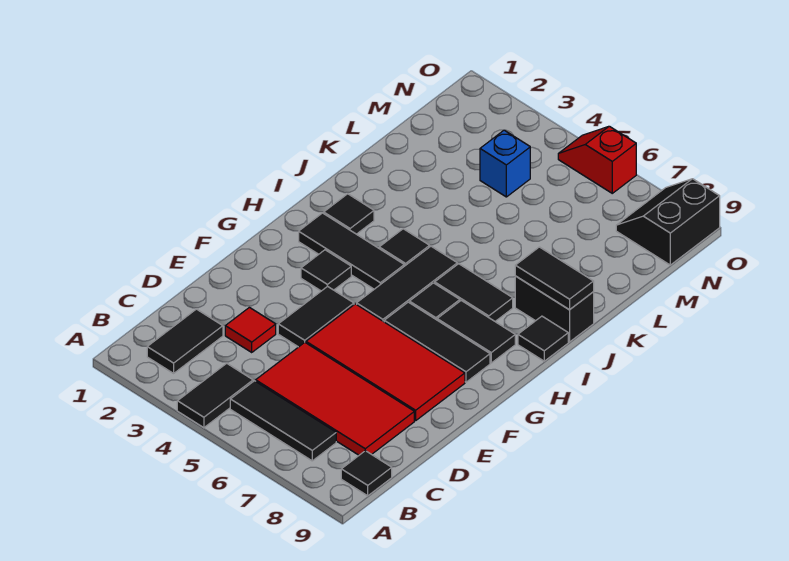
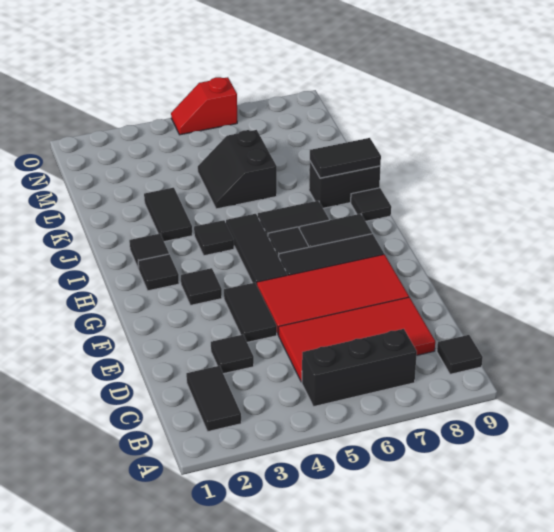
black 1x2 tile [177,363,253,428] -> black 1x2 tile moved to [144,188,192,242]
black 1x3 tile [230,381,336,461] -> black 1x3 brick [302,329,417,407]
red 1x1 tile [225,307,276,352] -> black 1x1 tile [211,335,254,374]
black 1x3 tile [299,213,404,289] -> black 1x1 tile [138,254,179,291]
blue 1x1 brick [480,130,530,197] -> none
black 2x2 slope [616,179,720,265] -> black 2x2 slope moved to [198,130,277,209]

